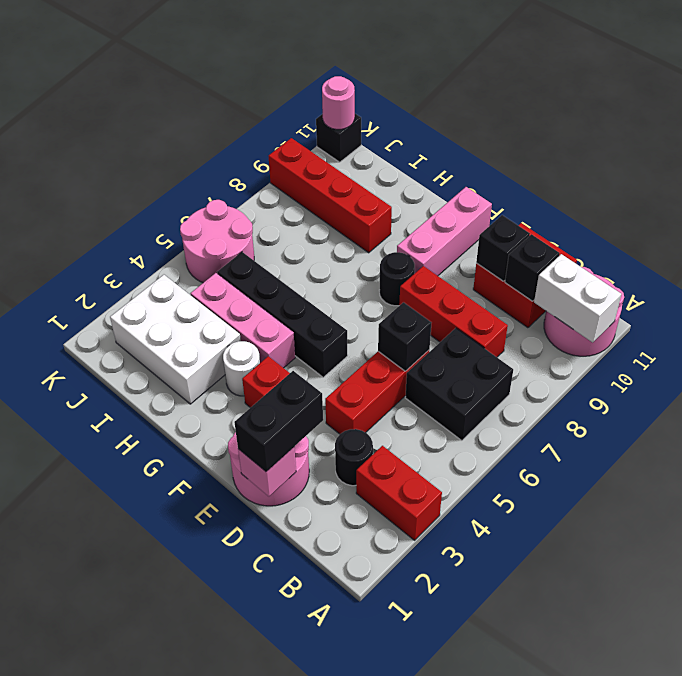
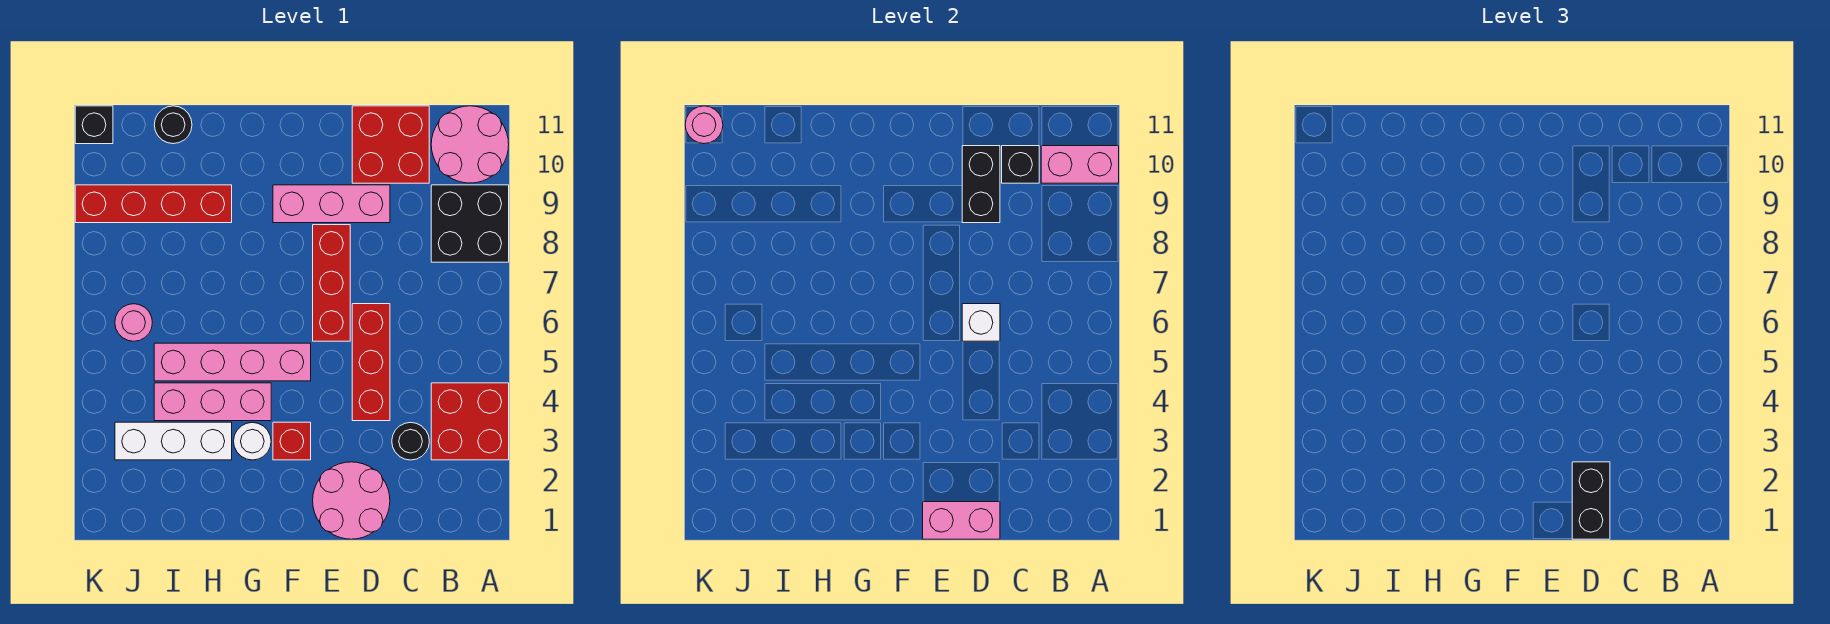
red 1x2 brick [356,446,442,540] -> red 2x2 brick [431,383,509,460]
white 1x2 brick [534,254,621,343] -> pink 1x2 brick [1041,146,1119,183]
black 2x2 brick [405,328,513,441] -> black 2x2 brick moved to [431,185,509,262]
red 1x3 brick [399,266,508,357] -> red 1x3 brick turned to [313,225,350,341]
pink 1x1 brick [238,447,296,496] -> pink 1x2 brick [923,502,1000,539]
black 1x1 brick [378,302,431,371] -> white 1x1 brick [962,304,1000,341]
black 1x1 brick [476,215,530,281] -> black 1x2 brick [962,146,1000,223]
black 1x4 brick [217,252,348,377] -> pink 1x4 brick [154,343,311,381]
black 1x1 round brick [379,252,415,306] -> black 1x1 round brick moved to [154,106,192,144]
pink 1x3 brick [397,187,492,276] -> pink 1x3 brick turned to [273,185,390,223]
white 2x3 brick [110,275,241,404] -> white 1x3 brick [115,422,232,460]
pink 2x2 round brick [180,200,254,283] -> pink 1x1 round brick [115,304,152,341]

